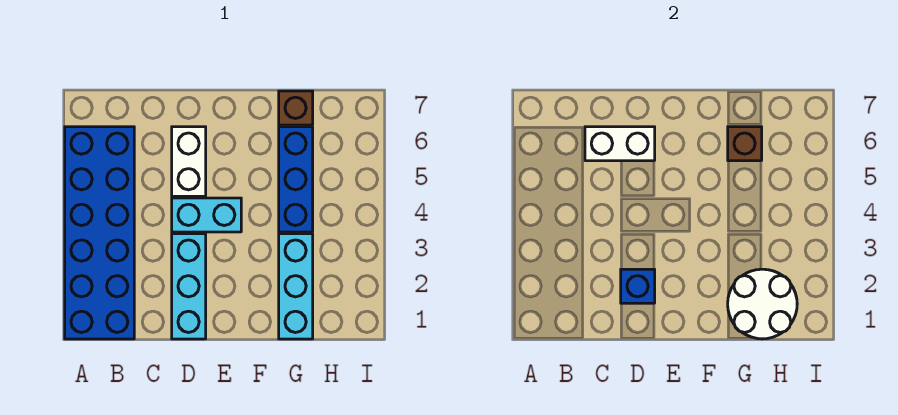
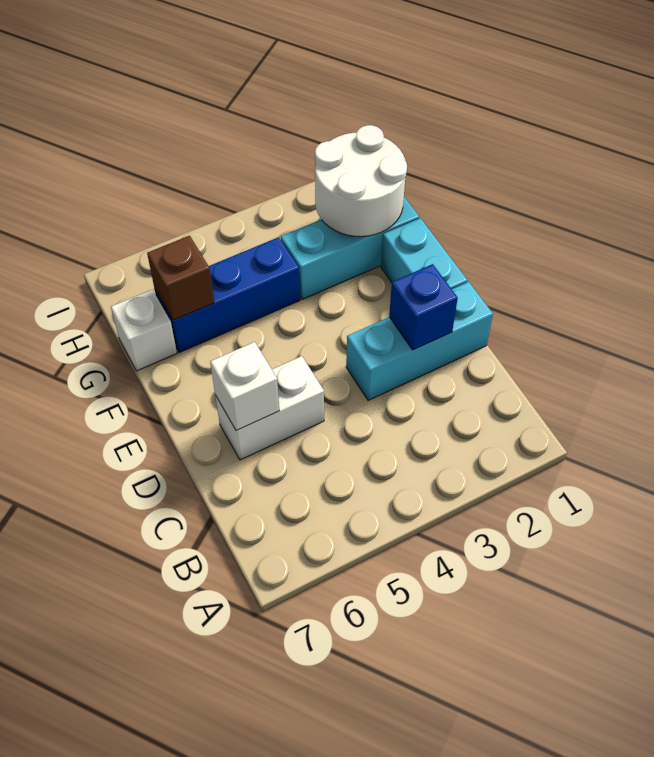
blue 2x6 brick [65,127,134,339] -> none
white 1x2 brick [585,127,655,161] -> white 1x1 brick [210,342,279,431]
cyan 1x2 brick [172,198,241,232] -> cyan 1x2 brick moved to [381,218,468,289]
brown 1x1 brick [279,91,313,125] -> white 1x1 brick [111,290,177,371]

